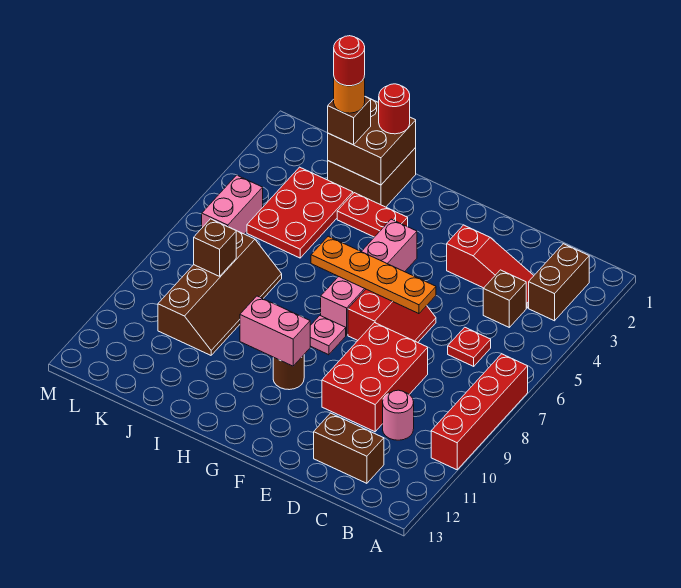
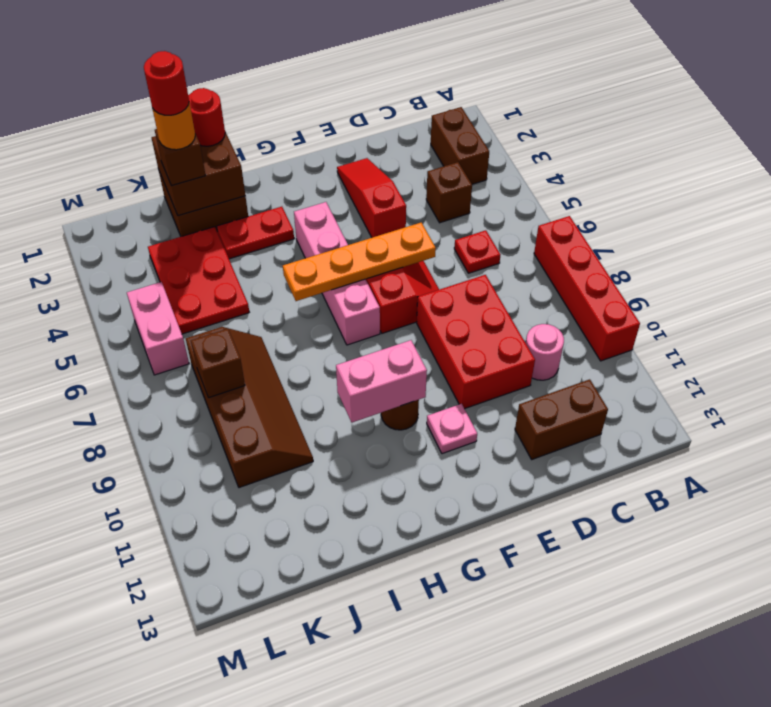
red 1x3 slope [447,225,534,308] -> red 1x3 slope turned to [337,158,406,238]
pink 1x1 plate [310,316,346,355] -> pink 1x1 plate moved to [427,404,477,454]

